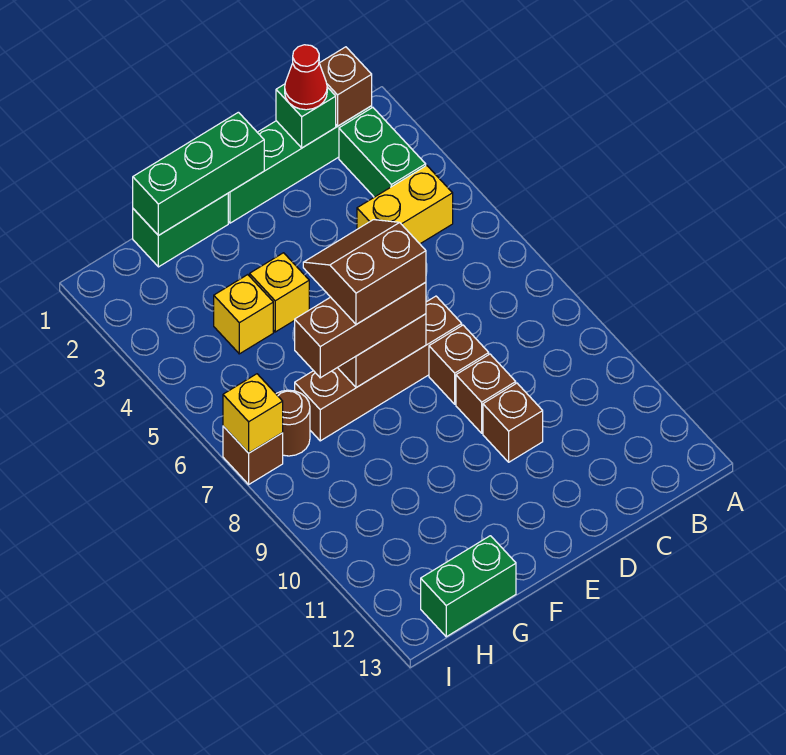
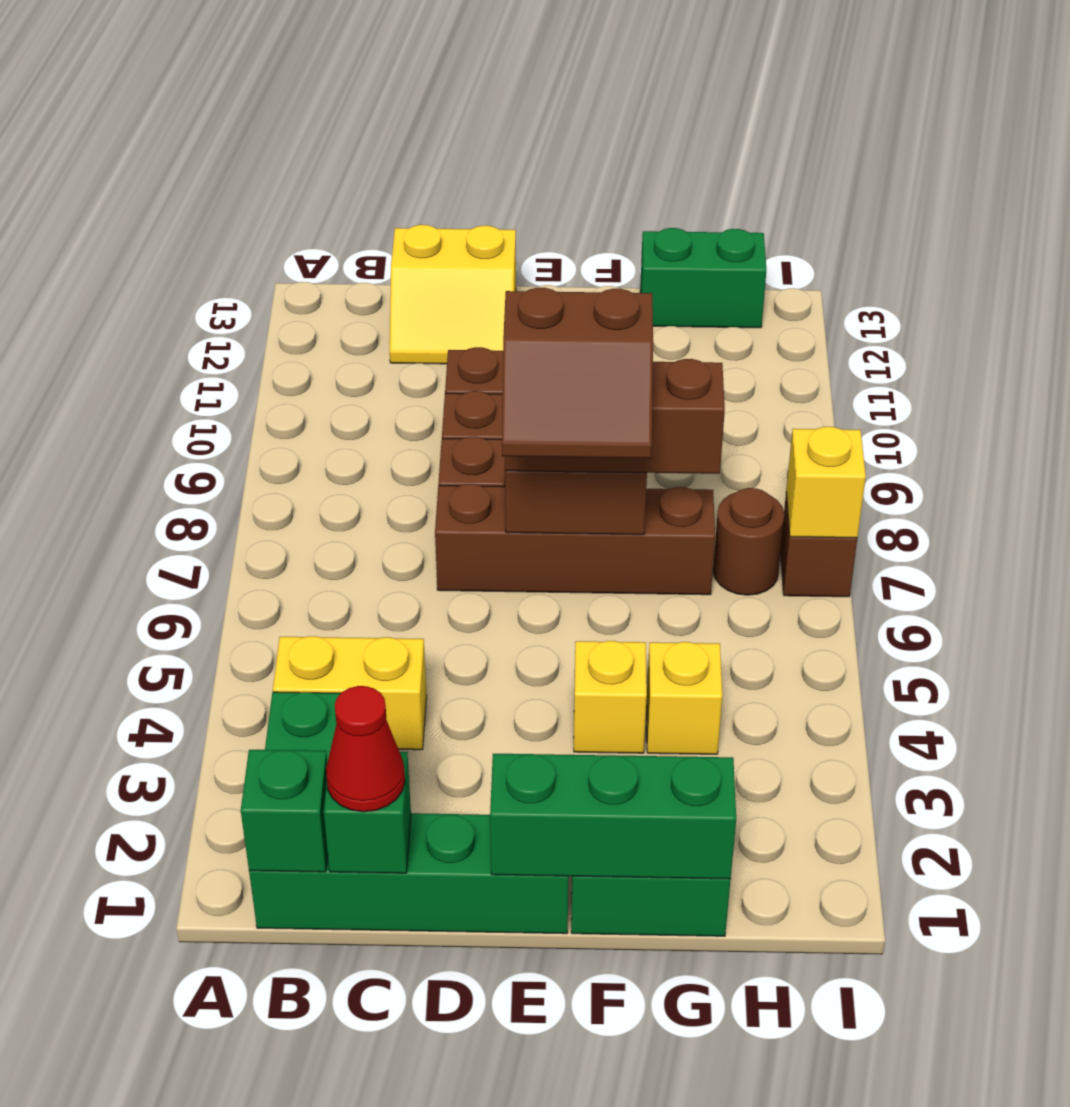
brown 1x1 brick [319,47,372,126] -> green 1x1 brick [241,750,328,872]
none -> yellow 2x2 slope [390,225,516,364]

